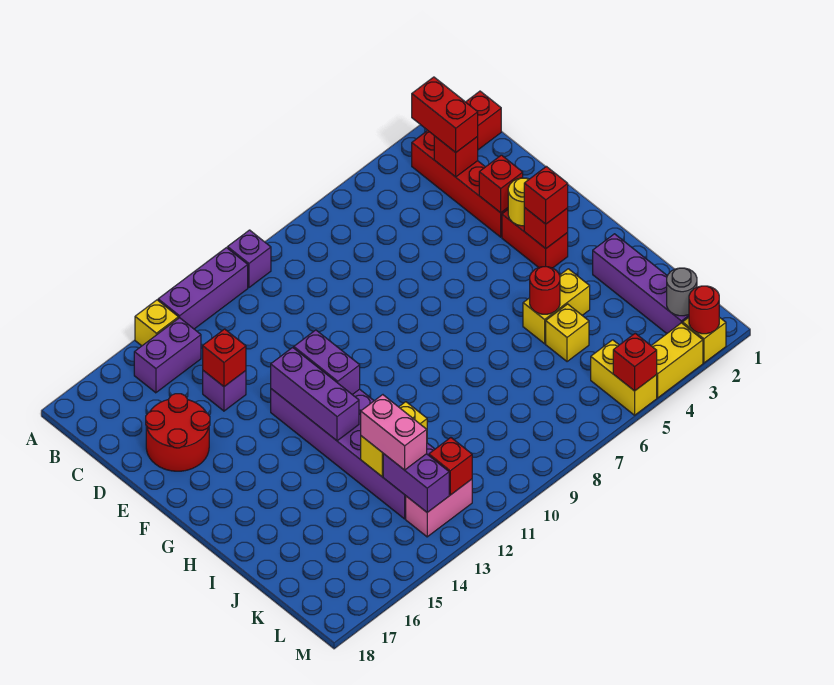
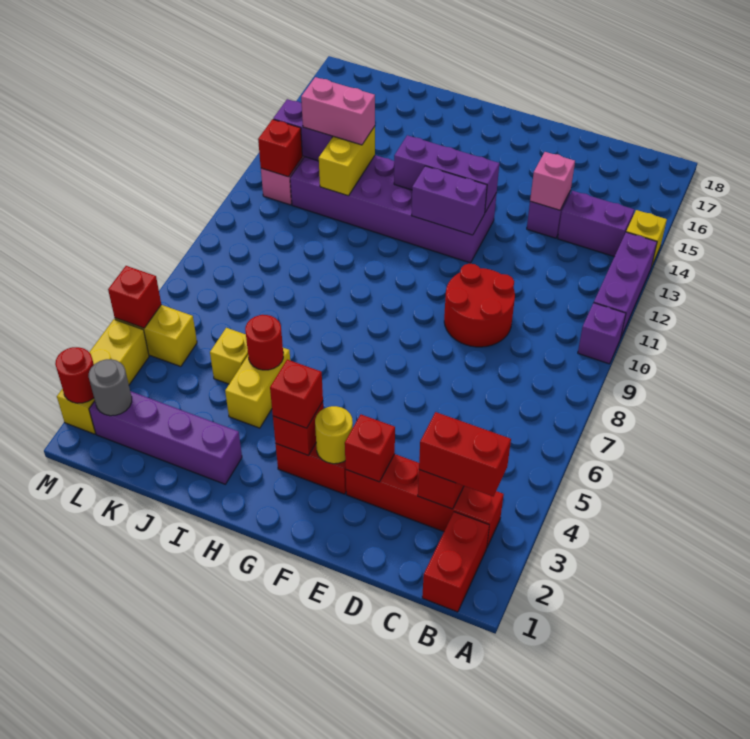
purple 1x2 brick [134,318,201,393] -> purple 1x2 brick turned to [558,191,634,257]
red 1x1 brick [203,329,246,387] -> pink 1x1 brick [530,152,575,210]
red 2x2 round brick [146,394,210,471] -> red 2x2 round brick moved to [444,264,515,347]

